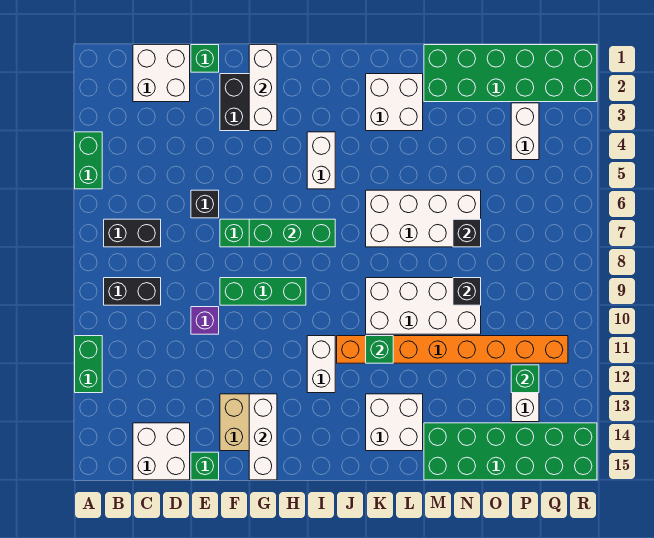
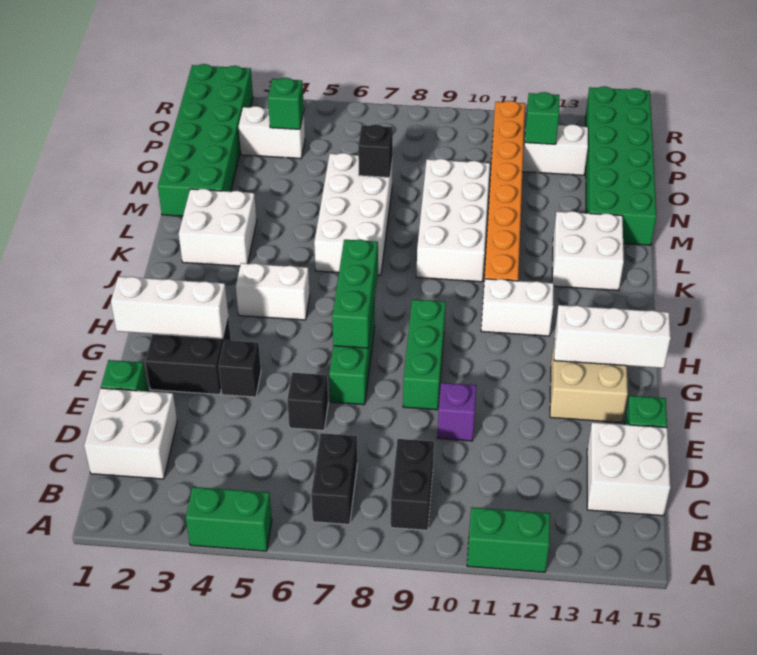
green 1x1 brick [366,336,393,363] -> green 1x1 brick moved to [268,78,304,129]
black 1x1 brick [453,278,481,305] -> black 1x1 brick moved to [219,340,261,397]

